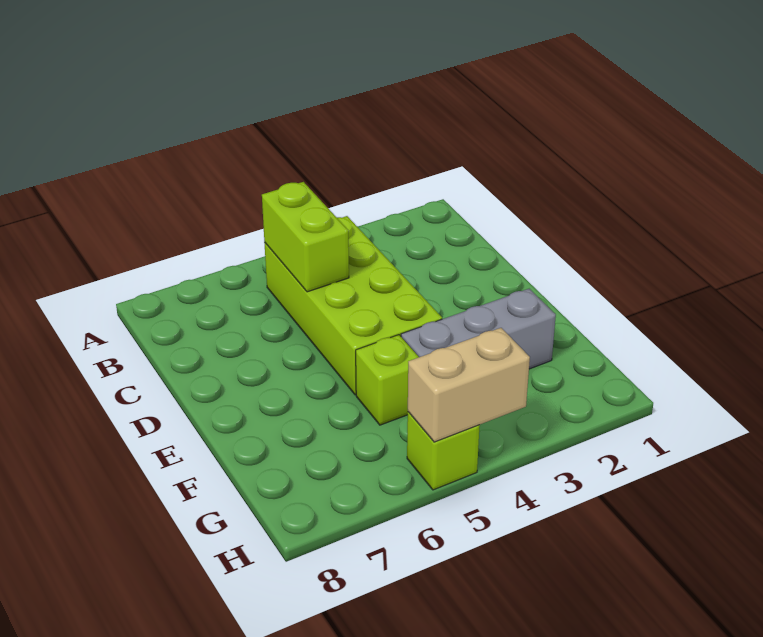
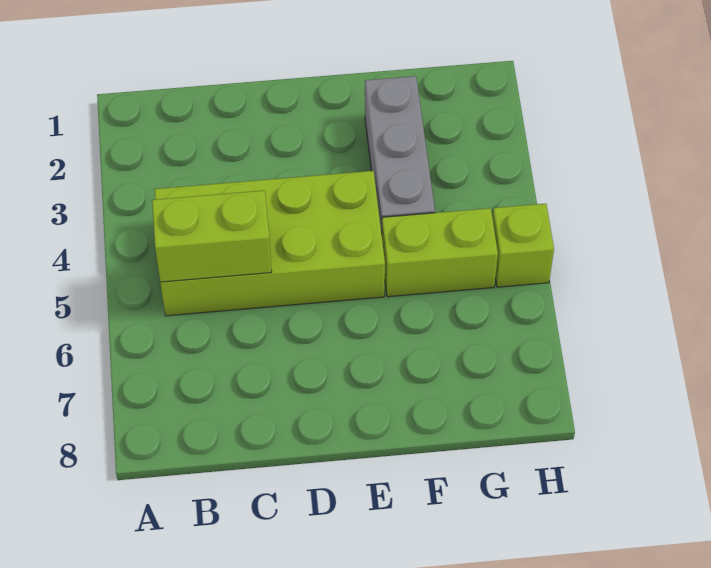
lime 1x1 brick [356,335,419,425] -> lime 1x2 brick [382,208,498,297]
tan 1x2 brick [408,328,530,442] -> none

